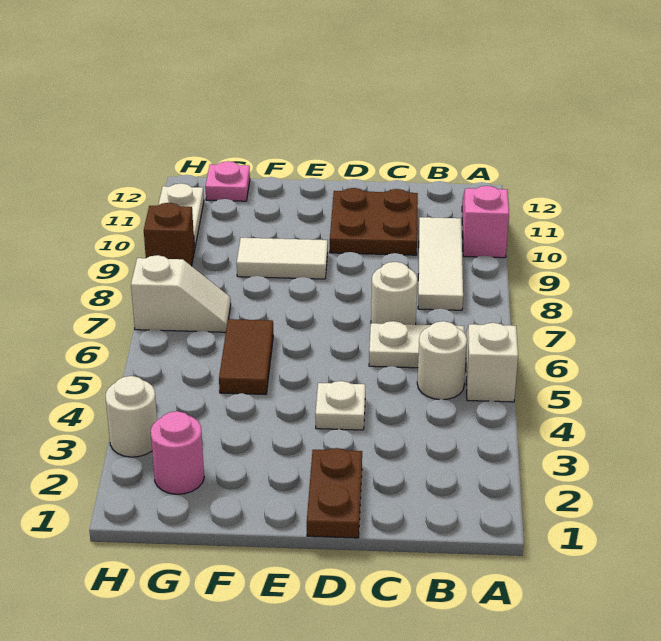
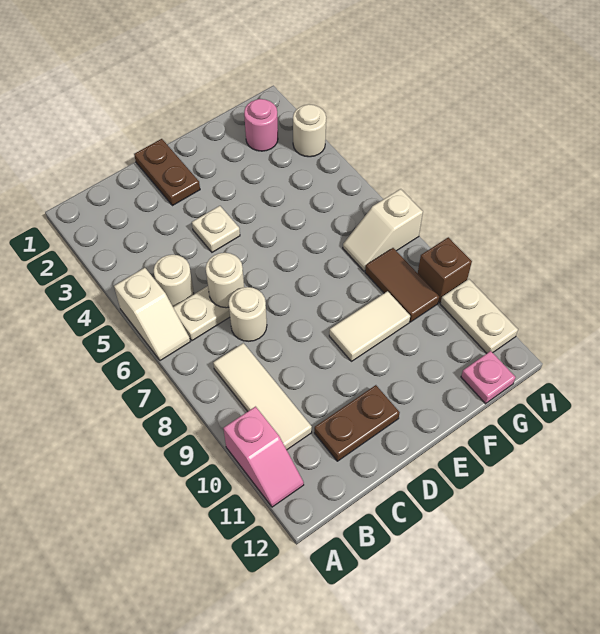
none -> white 1x1 round brick [206,253,244,308]
brown 2x2 plate [330,188,418,255] -> brown 1x2 plate [314,385,400,461]
brown 1x2 tile [219,319,273,394] -> brown 1x2 tile moved to [365,248,439,322]

